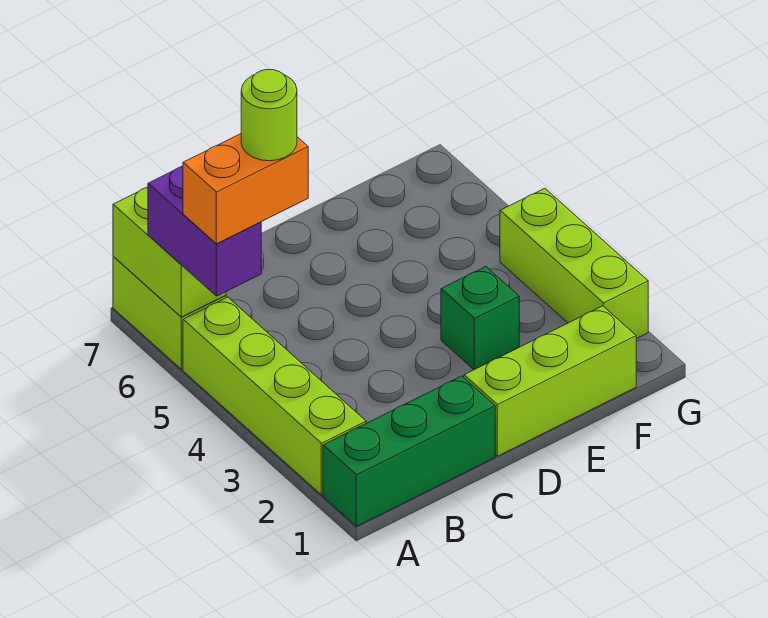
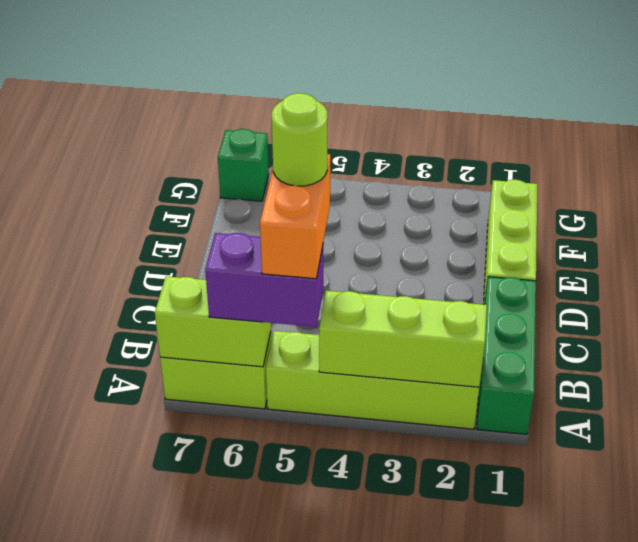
green 1x1 brick [441,267,519,369] -> green 1x1 brick moved to [218,129,269,201]
lime 1x3 brick [500,188,648,339] -> lime 1x3 brick moved to [319,291,487,387]

